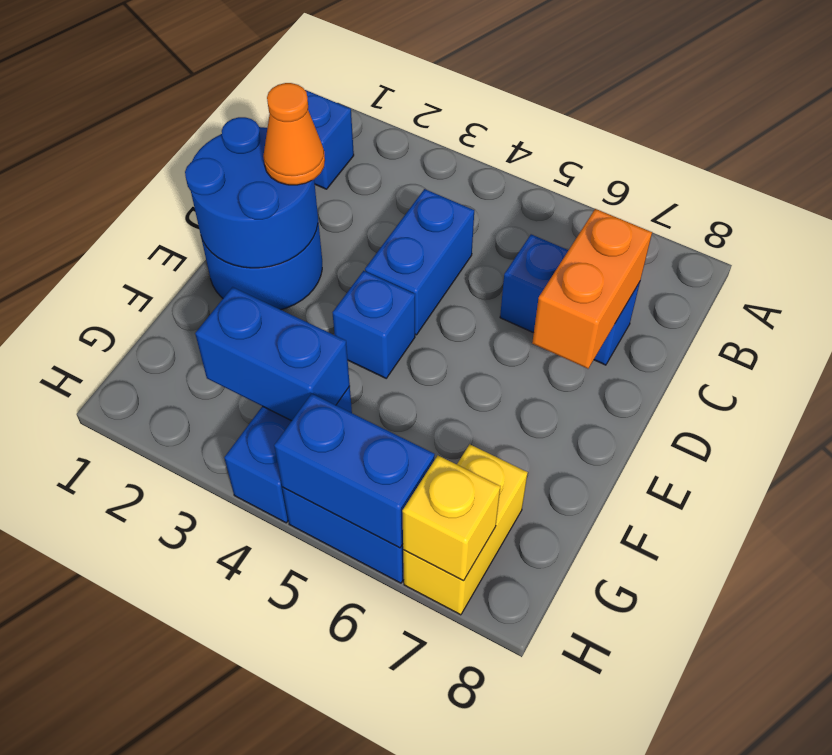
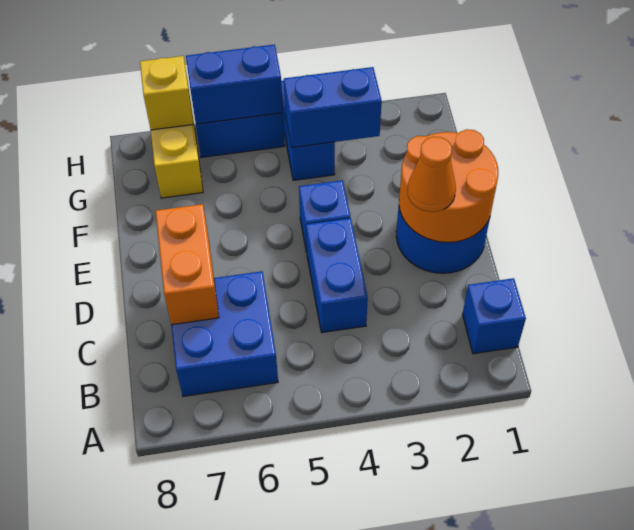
blue 1x2 brick [500,234,640,365] -> blue 2x2 brick [171,271,278,396]
blue 2x2 round brick [185,117,318,268] -> orange 2x2 round brick [399,129,498,242]

